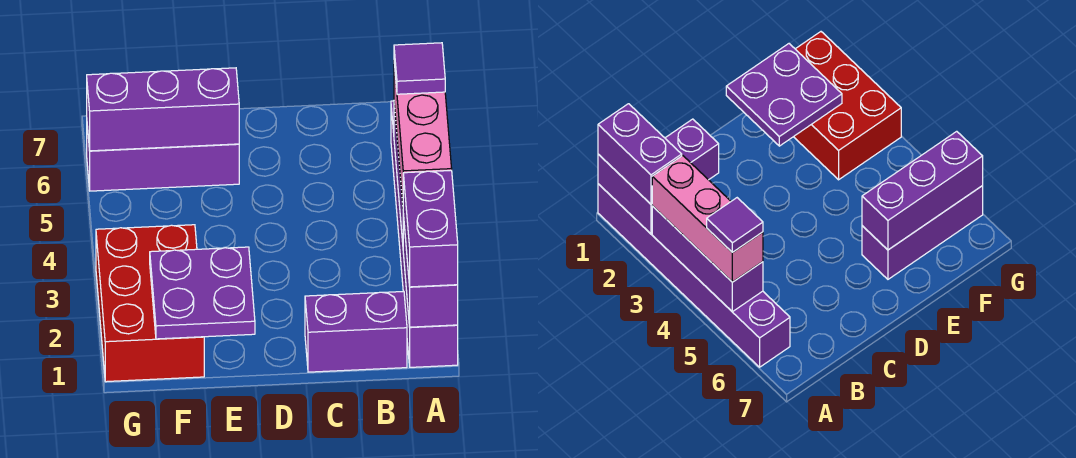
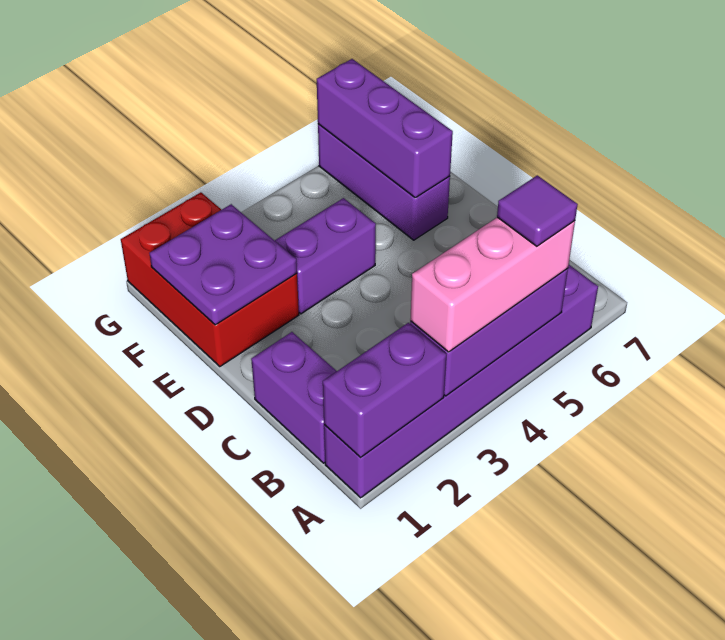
purple 1x2 brick [403,170,458,287] -> purple 1x2 brick moved to [275,198,376,314]
red 2x3 brick [96,225,204,382] -> red 2x3 brick turned to [121,192,299,366]

